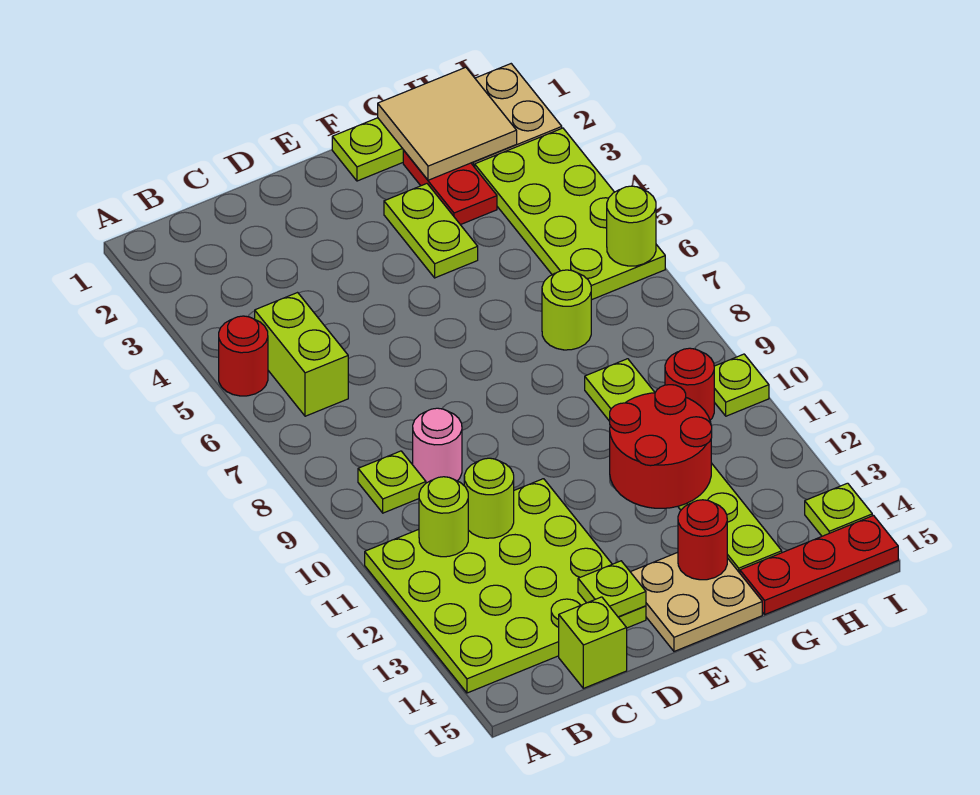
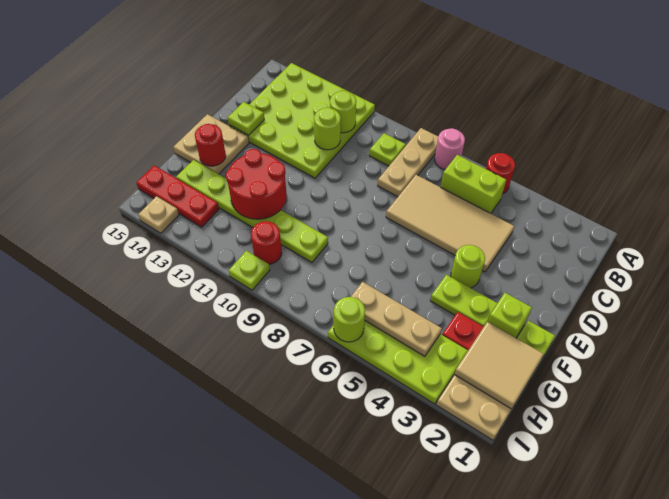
none -> tan 1x3 plate [378,128,438,197]
none -> tan 2x4 tile [386,175,514,272]
pink 1x1 round brick [413,408,462,483] -> pink 1x1 round brick moved to [435,128,465,170]
lime 1x1 brick [559,597,627,688] -> lime 1x1 brick moved to [487,293,532,338]
lime 1x1 round brick [542,270,591,350] -> lime 1x1 round brick moved to [451,245,485,288]
red 1x3 plate [740,516,898,614] -> red 1x3 plate turned to [136,165,219,227]
none -> tan 1x3 plate [351,282,442,356]
lime 1x1 plate [805,483,872,536] -> tan 1x1 plate [138,196,179,233]

